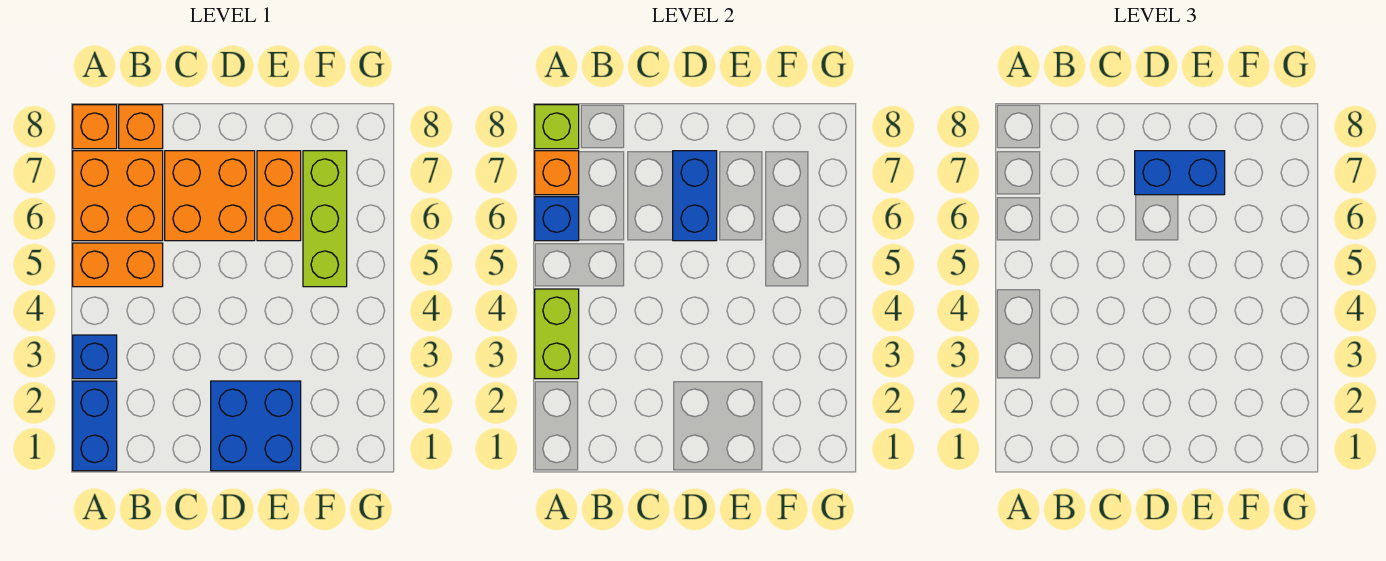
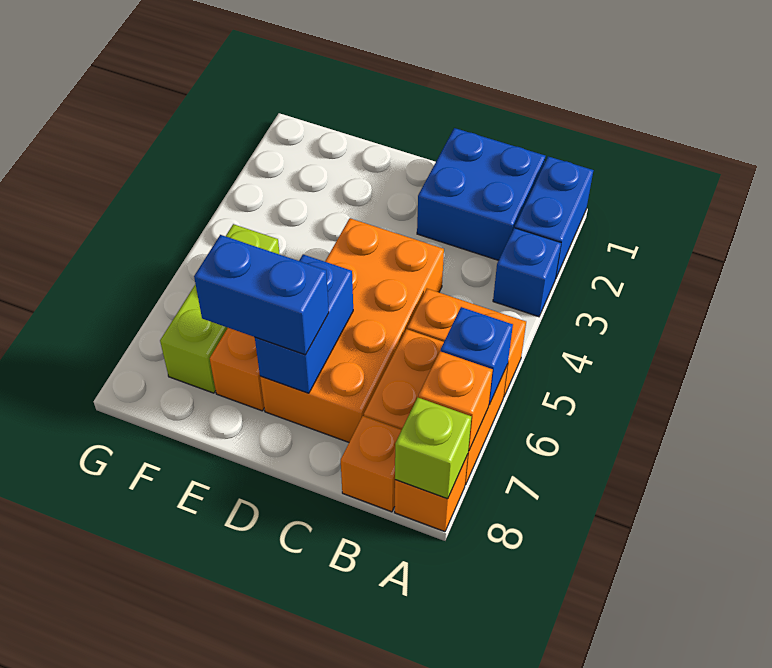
lime 1x2 brick [535,289,579,379] -> none
orange 2x2 brick [165,151,255,241] -> orange 2x4 brick [260,218,444,442]
blue 2x2 brick [211,381,301,471] -> blue 2x2 brick moved to [417,128,545,260]

